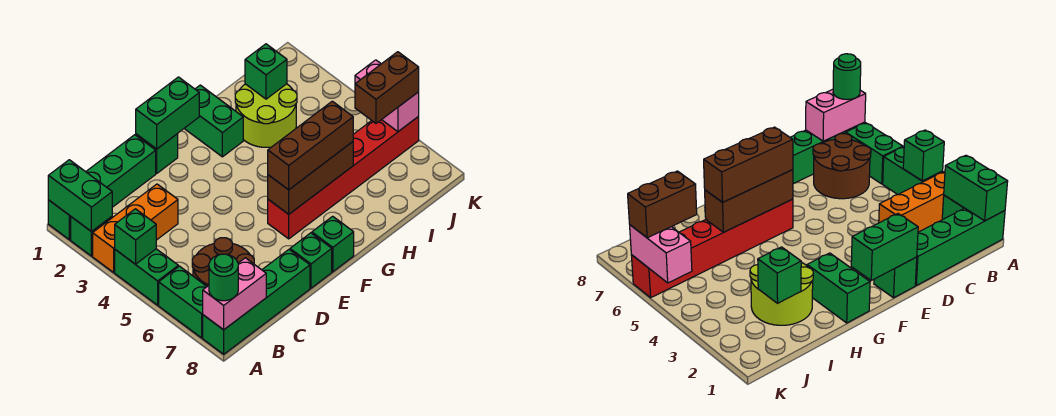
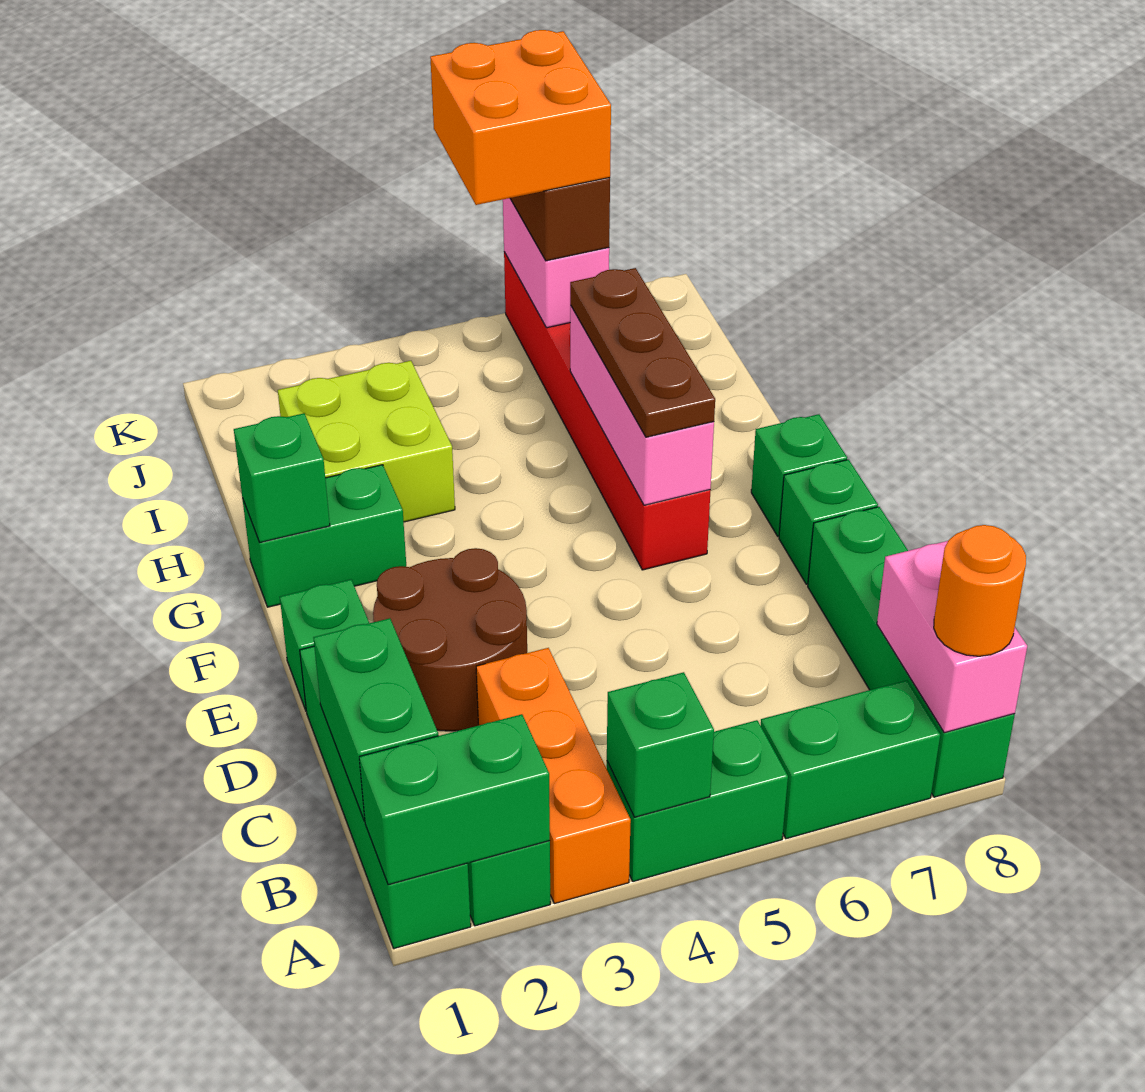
green 1x1 round brick [209,254,238,301] -> orange 1x1 round brick [934,525,1026,656]
brown 2x2 round brick [192,238,254,286] -> brown 2x2 round brick moved to [373,548,527,731]
green 1x2 brick [136,77,199,149] -> green 1x2 brick moved to [313,618,438,821]
brown 1x3 brick [268,142,353,214] -> pink 1x3 brick [570,305,714,505]
brown 1x3 brick [268,101,353,190] -> brown 1x3 plate [570,268,715,437]
lime 2x2 round brick [235,84,297,147] -> lime 2x2 brick [278,361,455,522]
green 1x1 brick [245,44,287,99] -> green 1x1 brick moved to [234,413,330,543]
none -> orange 2x2 brick [430,30,611,205]
pink 1x2 brick [355,60,419,132] -> pink 1x2 brick turned to [503,198,609,328]

